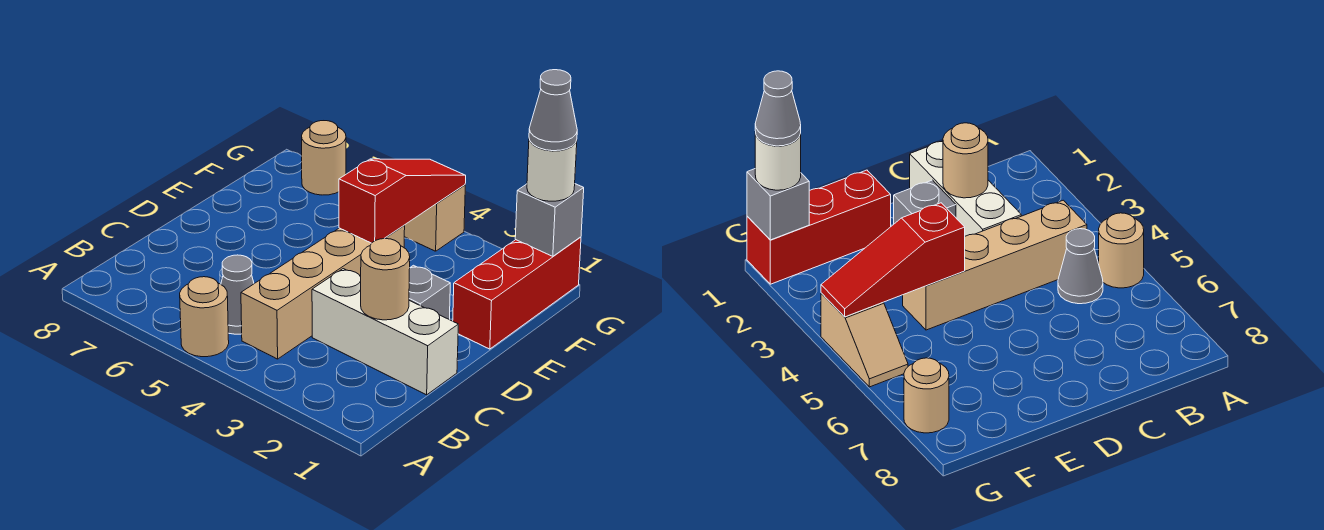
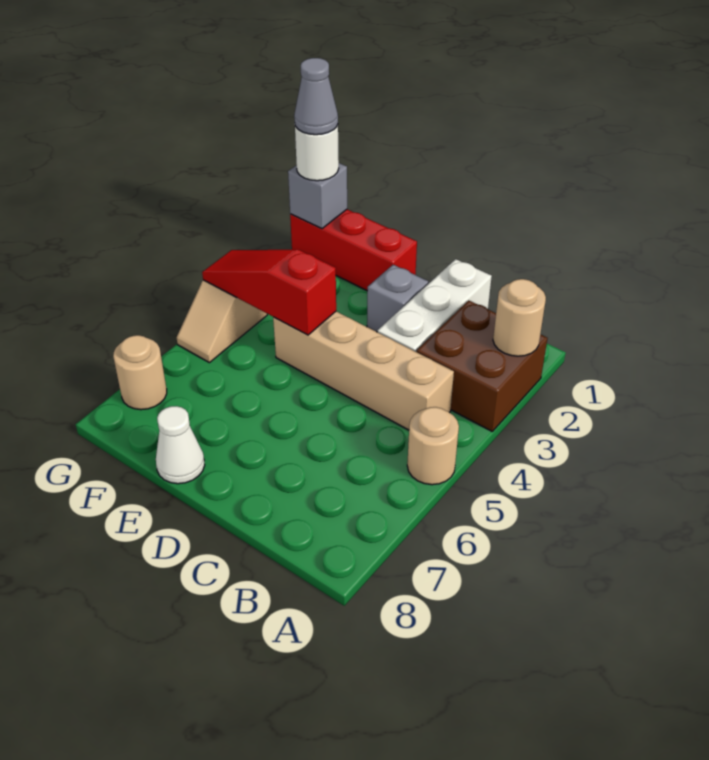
none -> brown 2x2 brick [417,300,548,431]
grey 1x1 cone [221,255,254,334] -> none
tan 1x1 round brick [361,239,410,320] -> tan 1x1 round brick moved to [493,279,546,356]
none -> white 1x1 cone [156,406,205,484]

